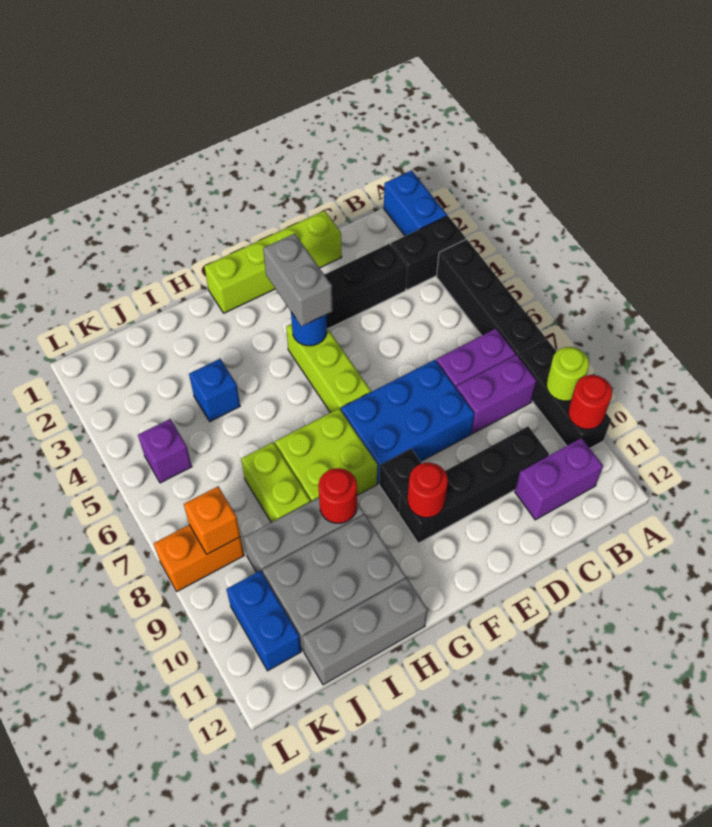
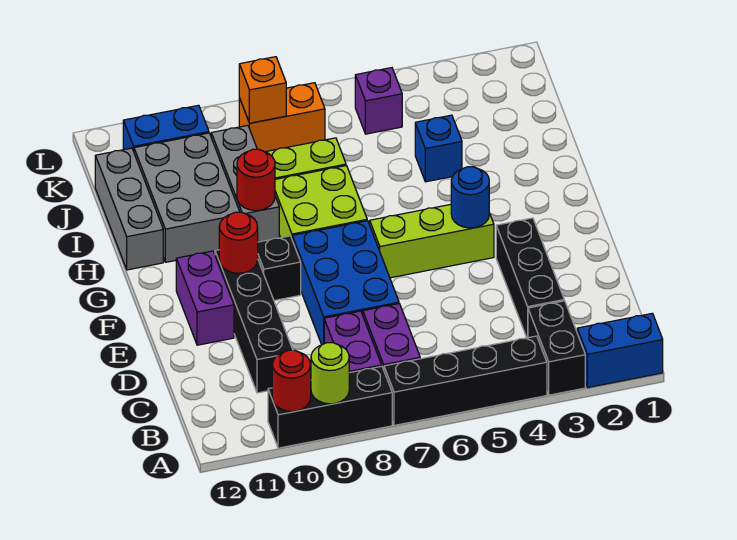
purple 1x2 brick [515,438,603,520] -> purple 1x2 brick moved to [176,251,234,345]
lime 1x4 brick [204,211,342,313] -> none
grey 1x2 brick [263,234,333,326] -> none
orange 1x2 brick [154,525,244,591] -> orange 1x2 brick turned to [239,83,325,152]

